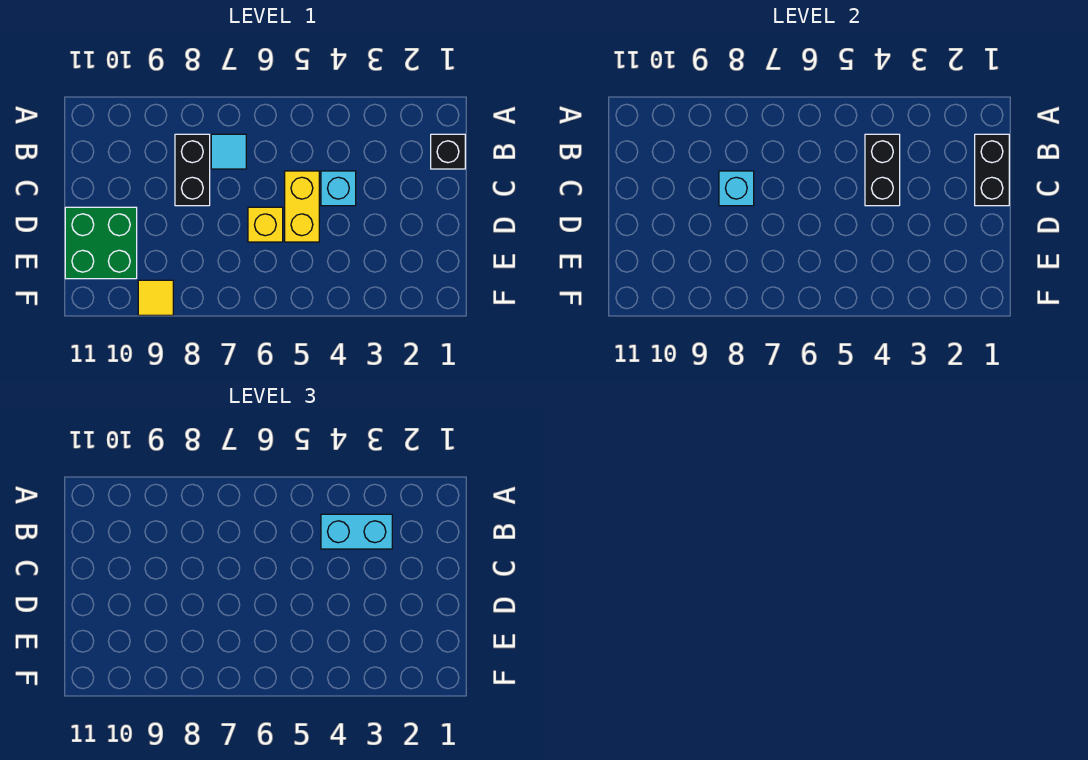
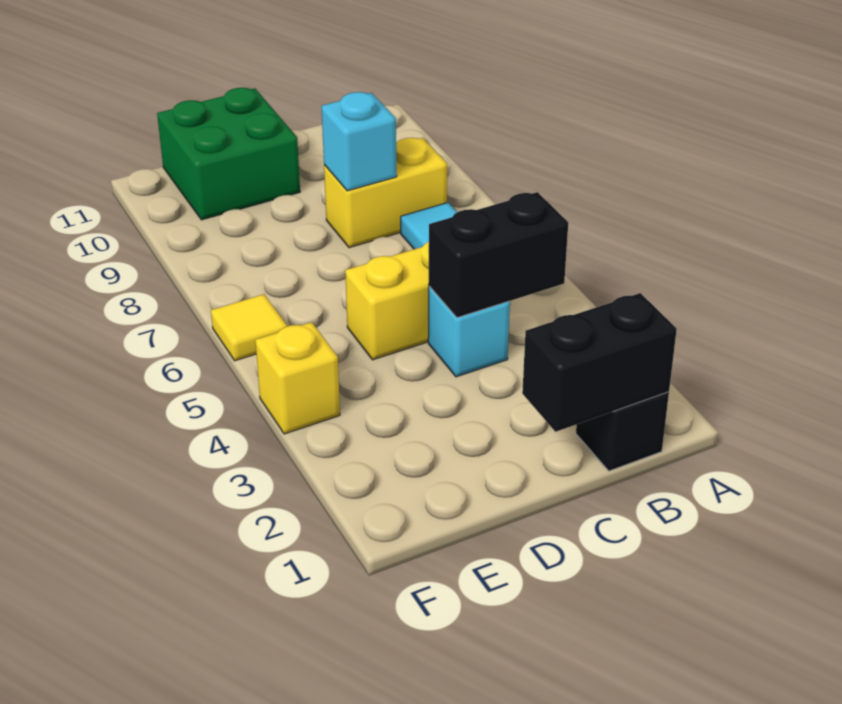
cyan 1x2 brick [321,514,392,549] -> none
black 1x2 brick [175,134,210,206] -> yellow 1x2 brick [324,138,447,248]
yellow 1x1 brick [248,207,283,242] -> yellow 1x1 brick moved to [255,322,340,434]
yellow 1x1 tile [138,280,173,315] -> yellow 1x1 tile moved to [211,294,287,361]

